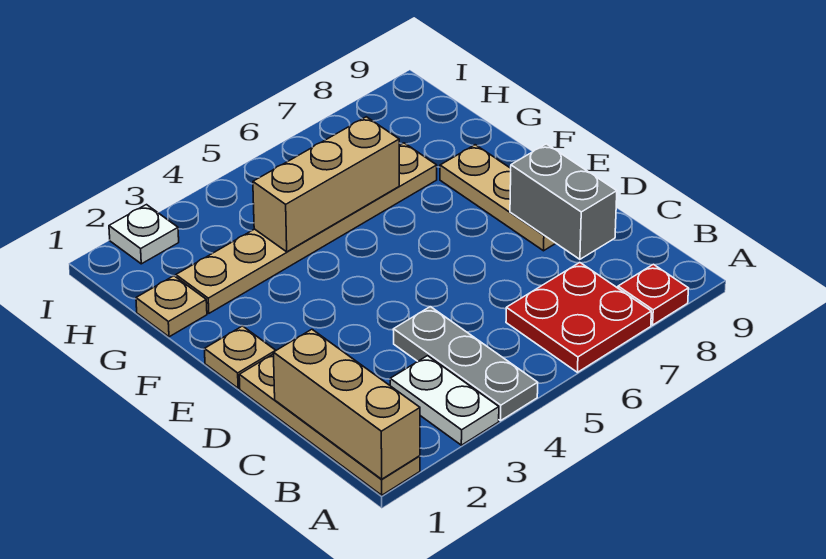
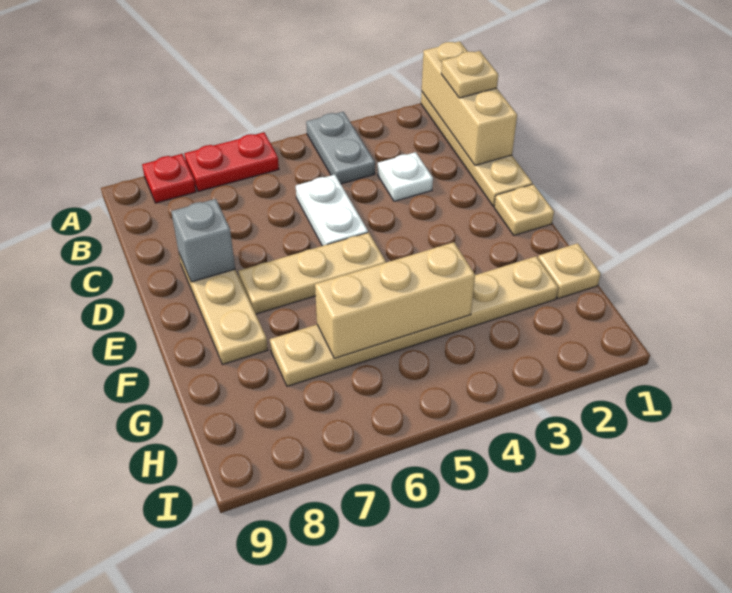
white 1x2 plate [390,356,499,445] -> white 1x2 plate moved to [296,175,368,246]
grey 1x3 plate [393,307,538,421] -> grey 1x2 plate [306,112,375,184]
red 2x2 plate [506,263,651,372] -> red 1x2 plate [184,132,279,192]
none -> tan 1x1 plate [441,51,498,98]
grey 1x2 brick [510,144,617,259] -> grey 1x1 brick [171,199,235,282]
none -> tan 1x3 plate [238,232,386,314]
white 1x1 plate [109,205,179,264] -> white 1x1 plate moved to [378,152,433,201]

